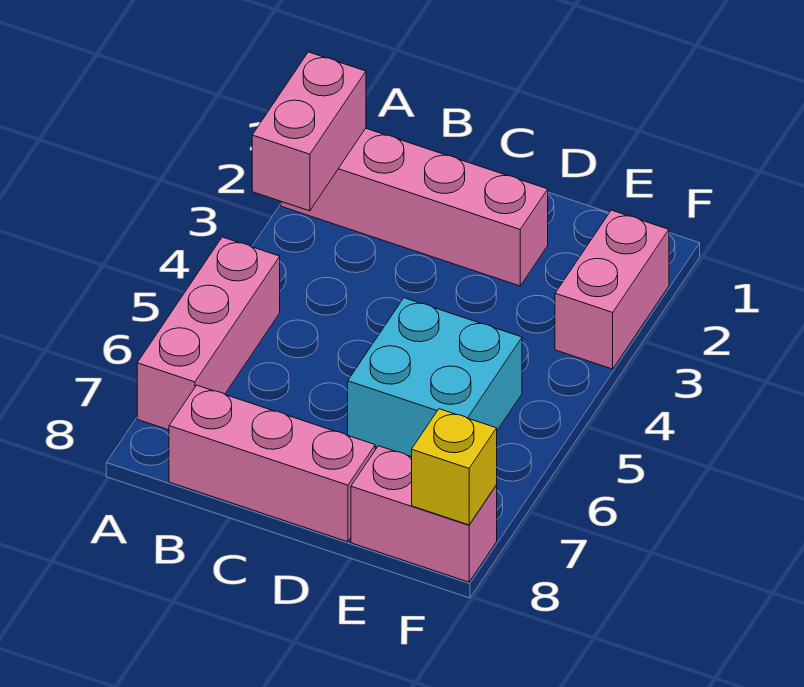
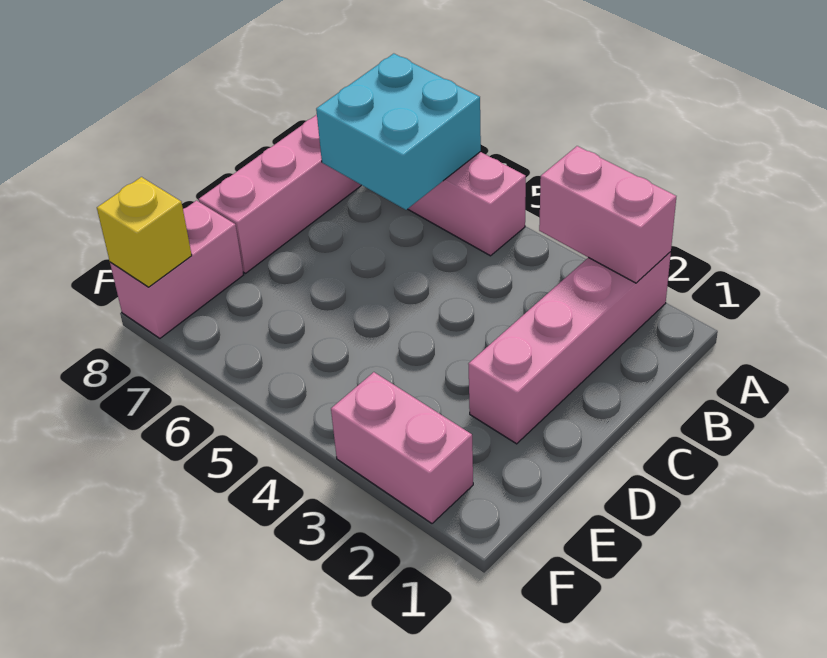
cyan 2x2 brick [348,298,522,457] -> cyan 2x2 brick moved to [316,54,481,210]

